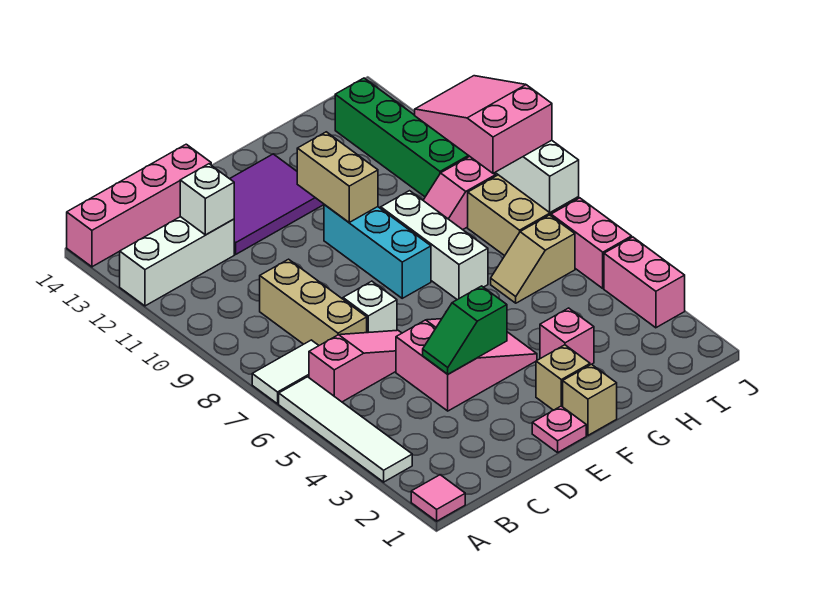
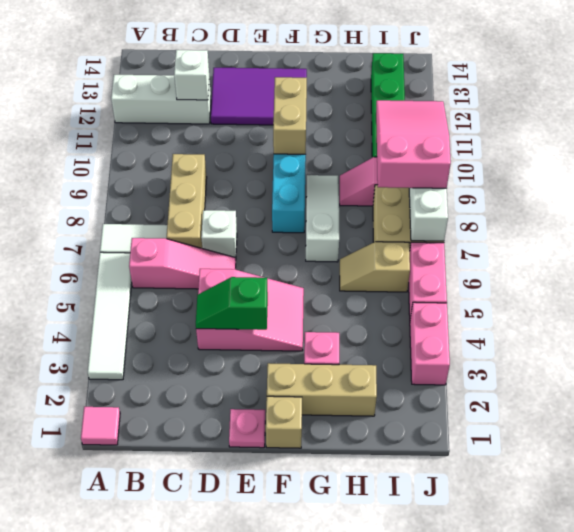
pink 1x4 brick [67,144,211,267] -> none
tan 1x1 brick [536,345,590,410] -> tan 1x3 brick [267,363,377,416]
white 1x3 brick [381,191,488,300] -> white 1x3 slope [306,175,339,262]

